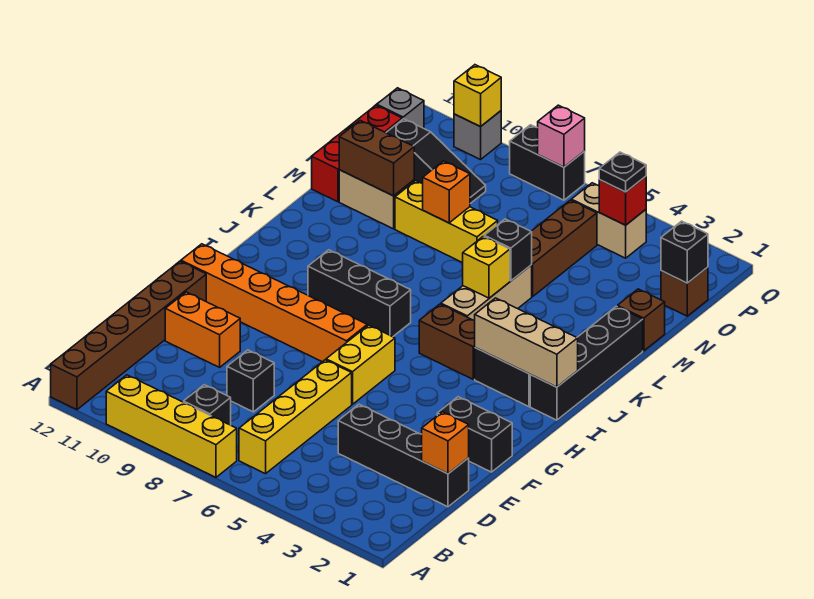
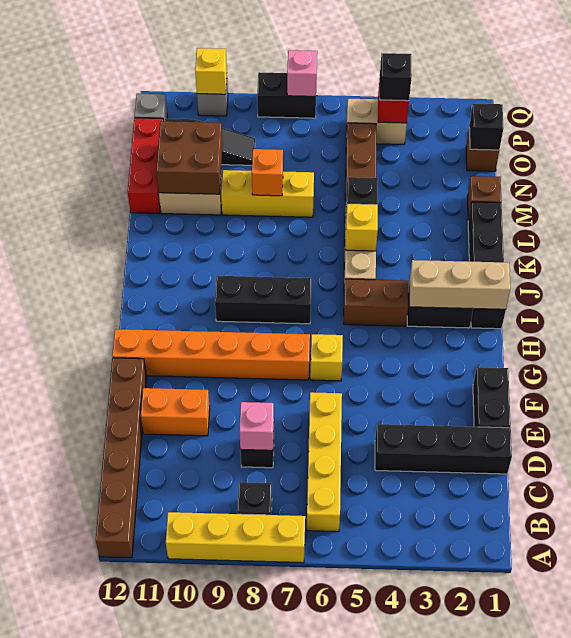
orange 1x1 brick [422,412,469,474] -> none
none -> pink 1x1 brick [239,402,274,450]
black 1x2 brick [437,397,512,472] -> black 1x2 brick turned to [473,367,511,428]
yellow 1x2 brick [326,325,395,404] -> yellow 1x1 brick [310,334,343,381]
brown 1x2 brick [339,120,414,196] -> brown 2x2 brick [156,121,223,194]
black 1x1 plate [599,152,646,192] -> black 1x1 brick [380,53,412,101]

